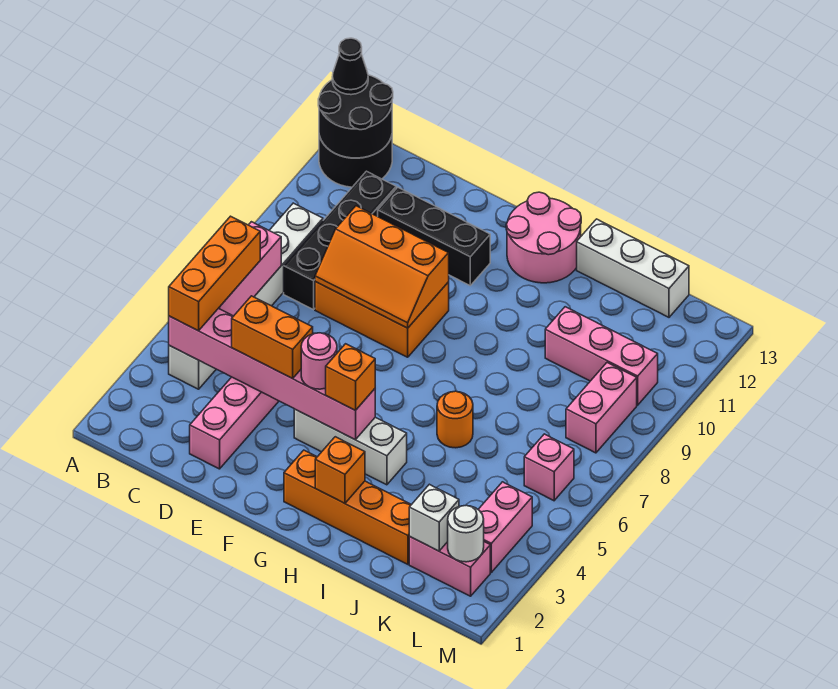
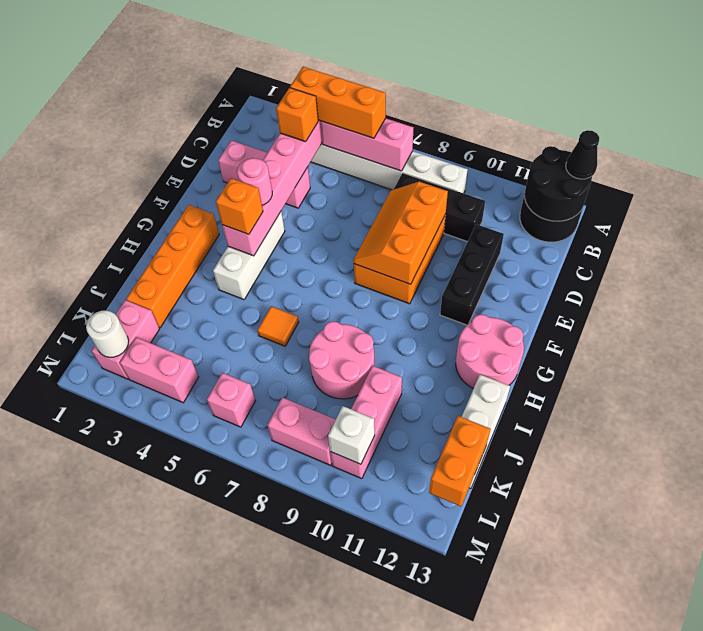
black 1x4 brick [284,171,396,310] -> black 1x3 brick [393,173,485,242]
orange 1x2 brick [232,296,313,379] -> orange 1x2 brick moved to [429,416,491,506]
orange 1x1 brick [315,437,365,503] -> orange 1x1 brick moved to [276,88,318,142]
orange 1x1 round brick [437,391,473,448] -> orange 1x1 tile [257,306,299,346]
none -> pink 2x2 round brick [309,321,374,399]
white 1x1 brick [409,484,459,551] -> white 1x1 brick moved to [328,406,375,464]

